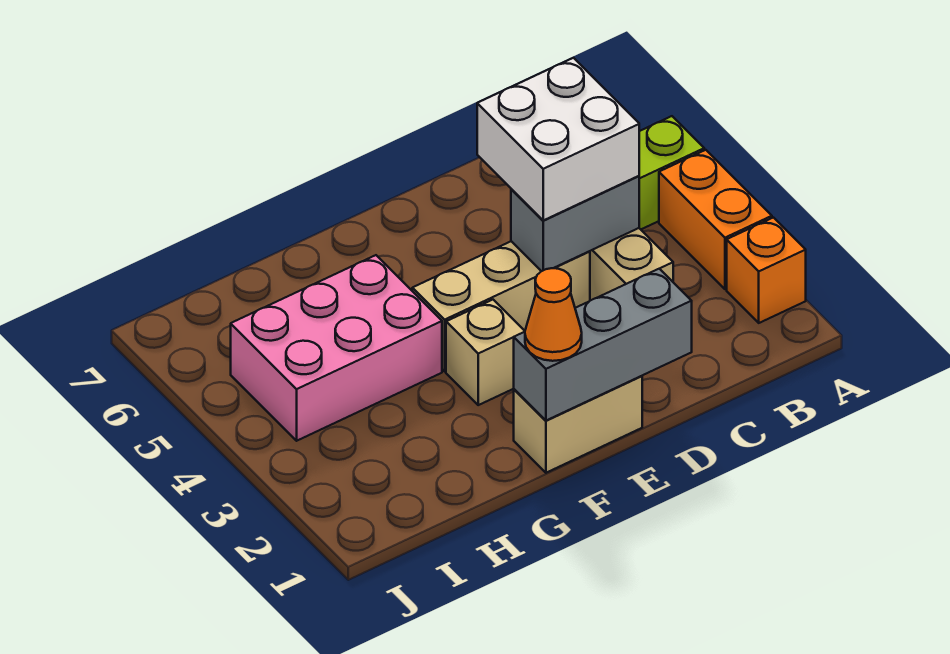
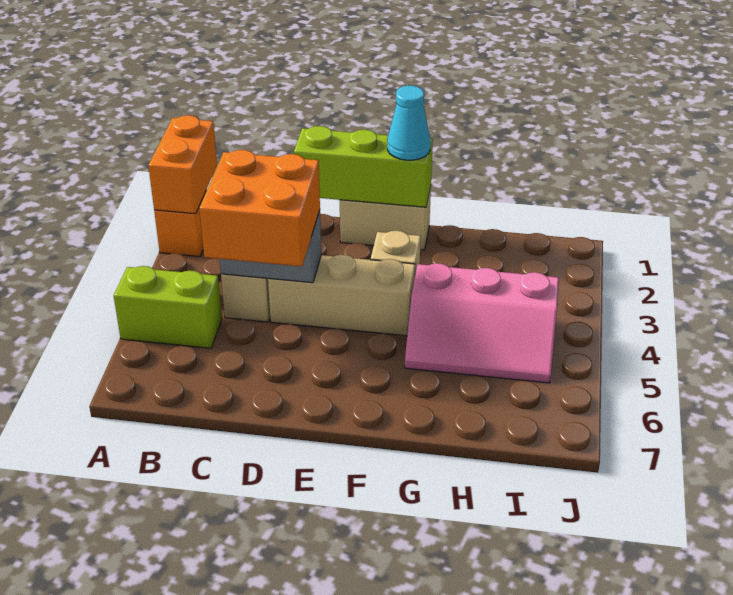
orange 1x2 brick [659,150,772,289] -> orange 1x2 brick moved to [148,115,217,214]
white 2x2 brick [477,58,639,220] -> orange 2x2 brick [199,150,320,267]
grey 1x3 brick [514,269,692,420] -> lime 1x3 brick [294,126,433,207]
orange 1x1 cone [525,268,582,361] -> cyan 1x1 cone [387,85,431,160]
pink 2x3 brick [231,255,442,441] -> pink 2x3 slope [405,263,559,383]

